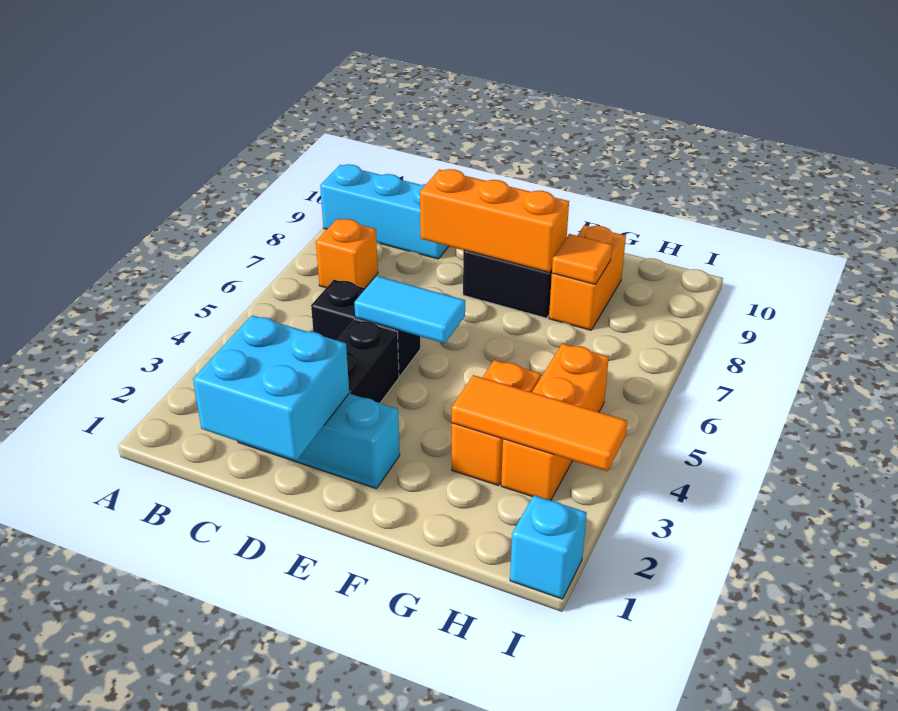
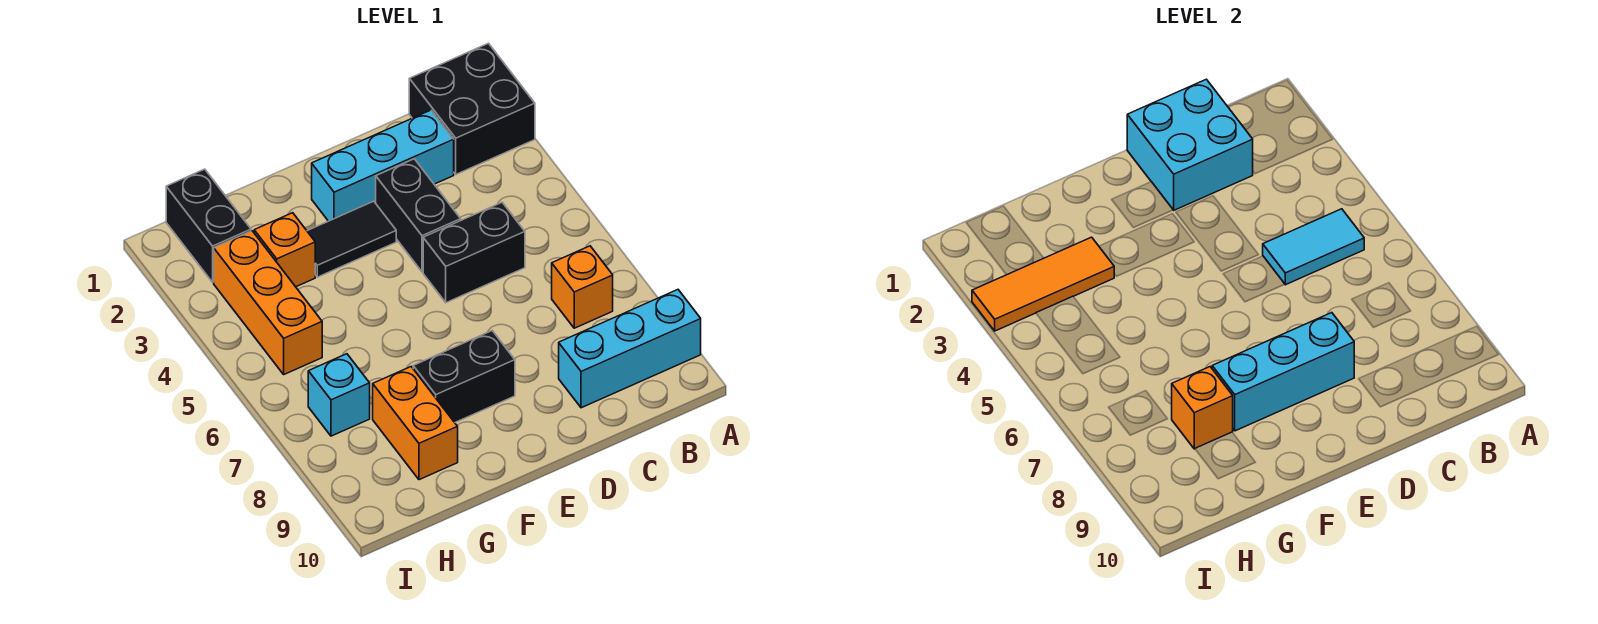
none -> black 2x2 brick [409,43,535,174]
cyan 1x2 tile [354,276,465,343] -> cyan 1x2 tile moved to [1263,209,1364,285]
orange 1x3 brick [420,169,569,272] -> cyan 1x3 brick [1212,313,1354,431]
none -> black 1x2 tile [307,201,396,277]
orange 1x2 brick [452,360,541,486] -> orange 1x1 brick [254,213,315,287]
orange 1x1 tile [552,234,612,284] -> orange 1x1 brick [1172,367,1233,449]
none -> black 1x2 brick [166,169,251,282]
cyan 1x1 brick [510,495,587,599] -> cyan 1x1 brick moved to [308,354,370,436]

